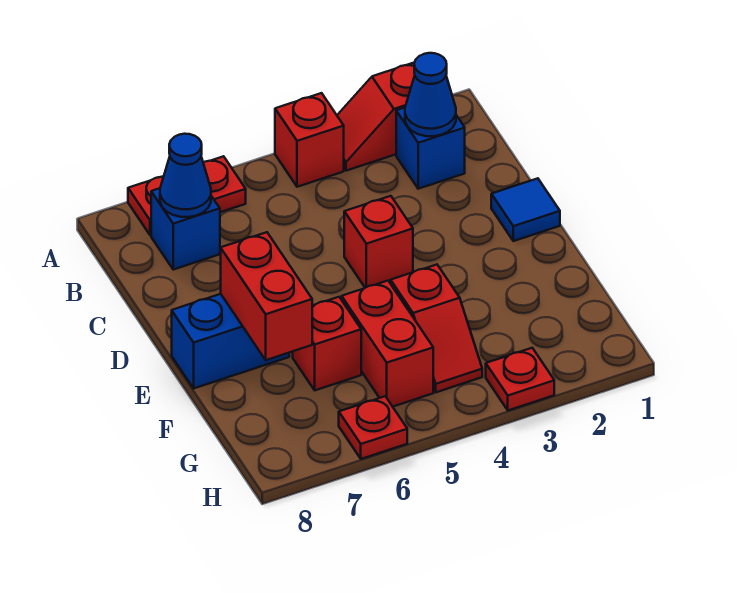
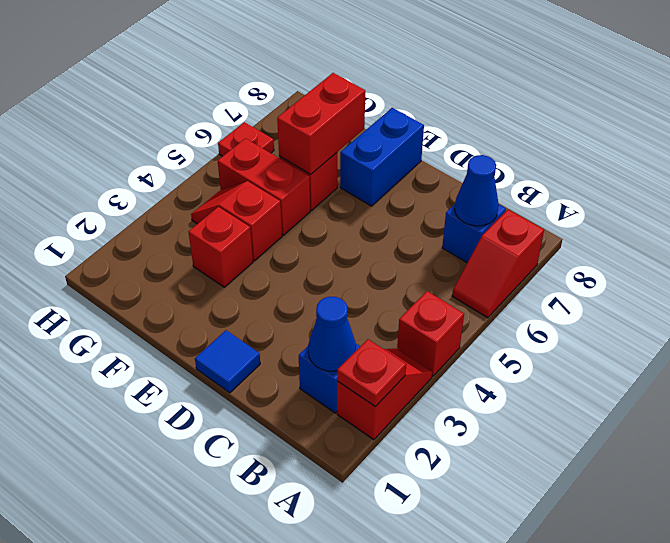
red 1x2 plate [128,156,246,235] -> red 1x2 slope [452,210,544,318]
red 1x1 brick [344,196,413,288] -> red 1x1 brick moved to [189,207,253,287]
red 1x2 brick [221,232,312,360] -> red 1x2 brick turned to [277,73,365,174]
red 1x1 plate [486,348,554,410] -> red 1x1 plate moved to [337,339,406,407]

